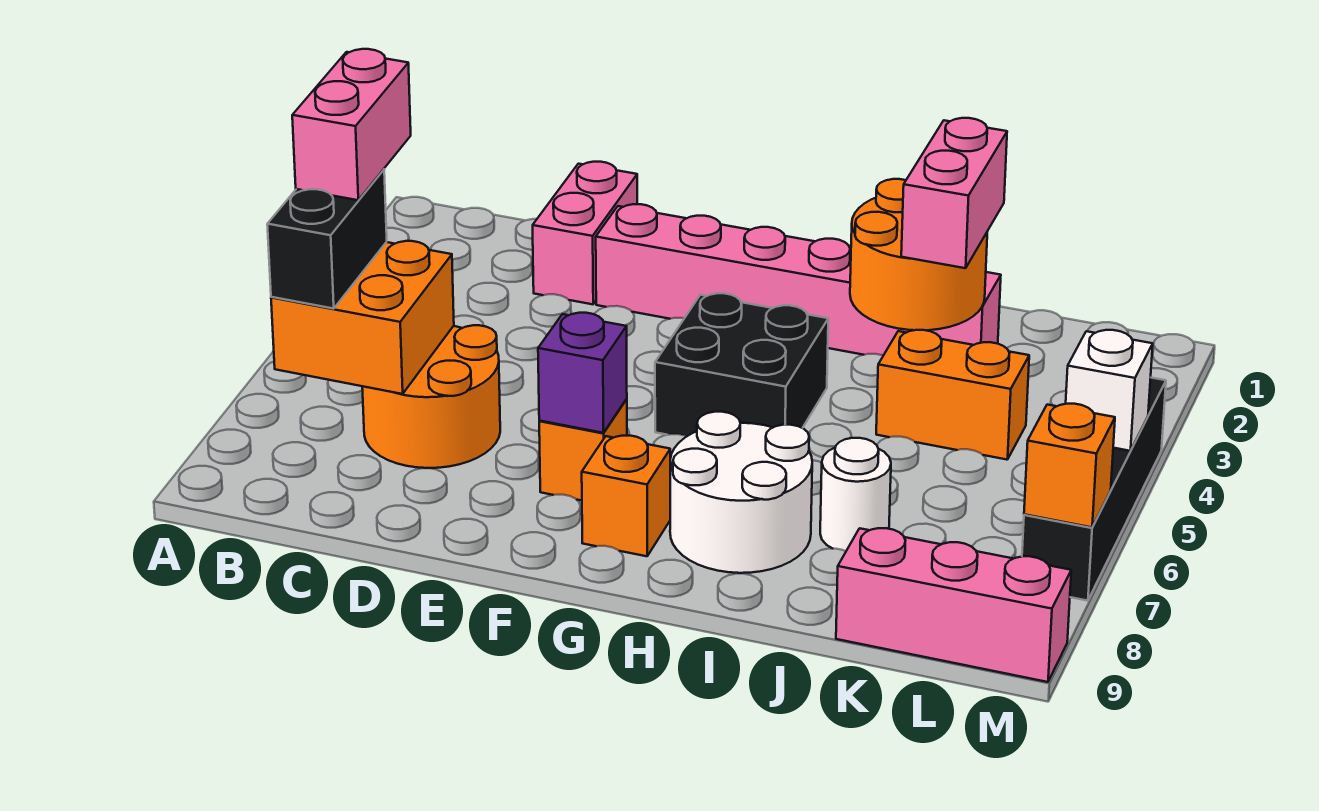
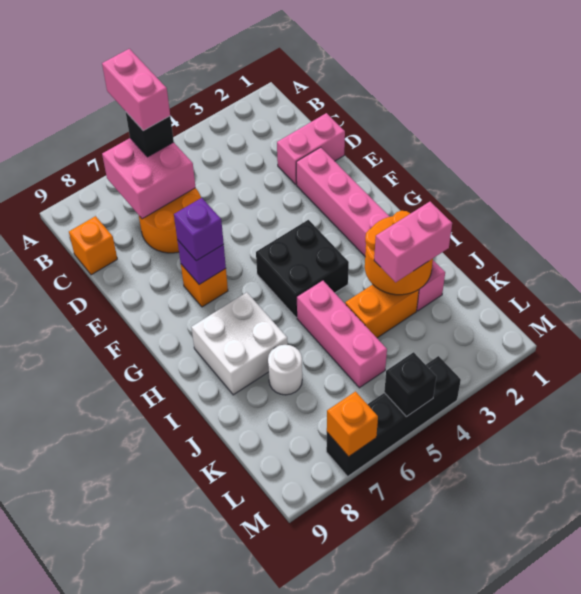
pink 1x2 brick [292,49,411,200] -> pink 1x2 brick turned to [102,49,170,131]
orange 2x2 brick [271,241,454,394] -> pink 2x2 brick [102,138,196,219]
black 1x2 brick [267,169,387,309] -> black 1x1 brick [126,112,174,157]
none -> purple 1x1 brick [174,198,224,261]
orange 1x1 brick [582,435,670,556] -> orange 1x1 brick moved to [69,216,117,275]
white 2x2 round brick [670,412,812,573] -> white 2x2 brick [191,292,288,395]
orange 1x2 brick [876,330,1029,460] -> orange 1x2 brick turned to [345,284,419,338]
pink 1x3 brick [836,528,1071,682] -> pink 1x3 brick moved to [297,280,387,388]
white 1x1 brick [1066,330,1153,451] -> black 1x1 brick [384,352,436,417]

